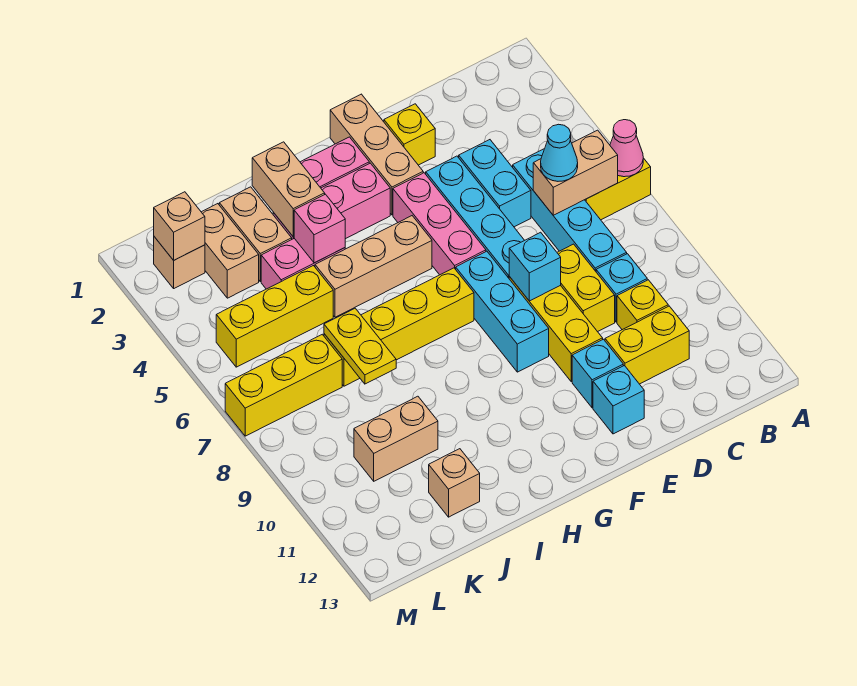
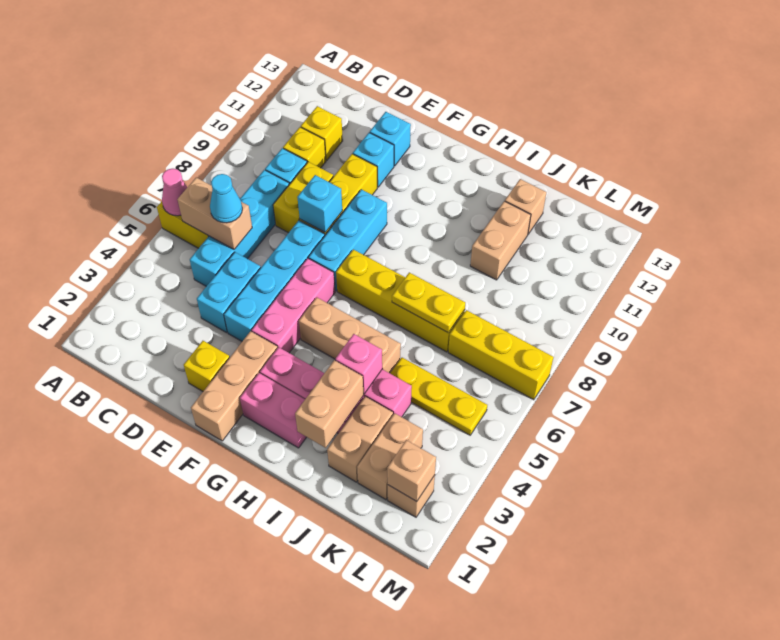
yellow 1x2 brick [605,306,689,384] -> yellow 1x1 brick [301,106,343,160]
yellow 1x3 brick [216,266,333,367] -> yellow 1x3 plate [390,358,487,435]
yellow 1x2 plate [324,308,396,384] -> yellow 1x2 plate turned to [392,272,465,332]
tan 1x2 brick [354,396,438,481] -> tan 1x2 brick turned to [470,201,531,280]

